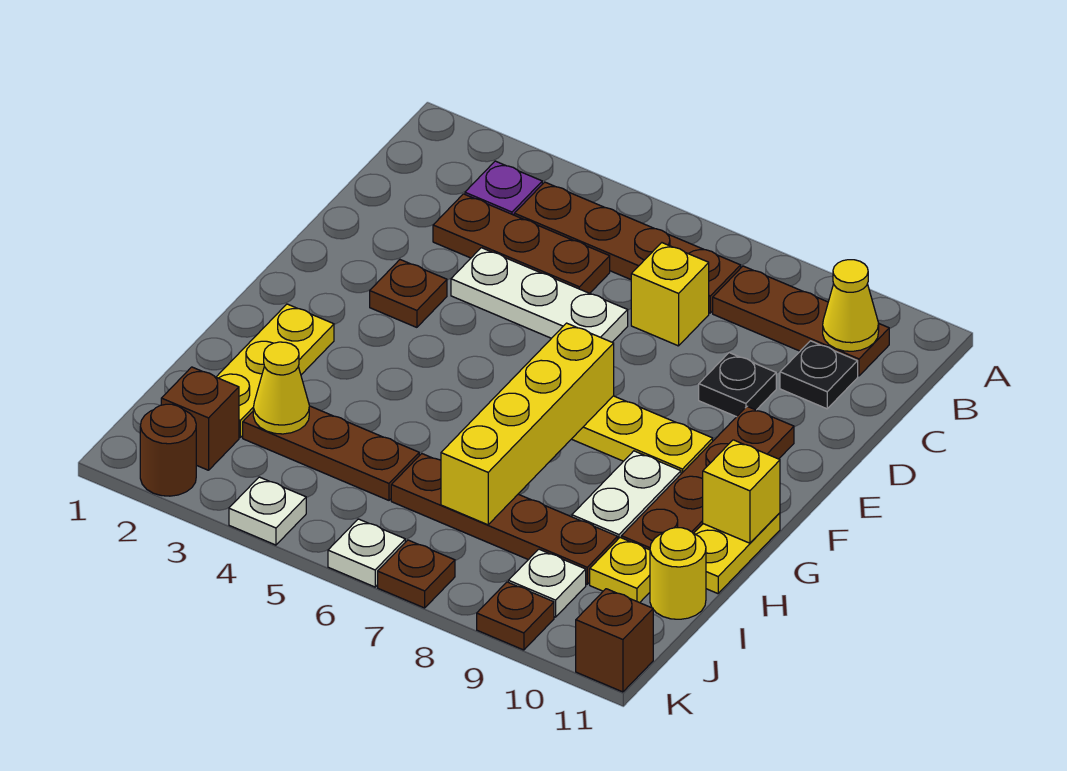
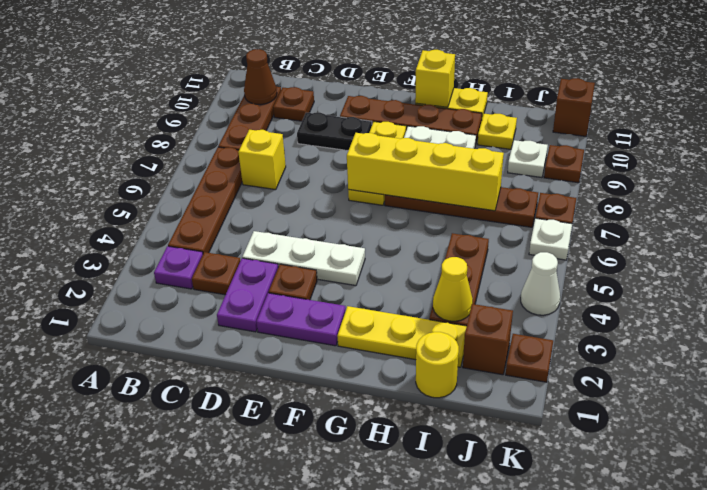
yellow 1x1 cone [823,260,879,351] -> brown 1x1 cone [244,49,277,105]
brown 1x3 plate [433,194,610,293] -> brown 1x1 plate [192,252,240,295]
black 1x1 plate [780,341,858,409] -> brown 1x1 plate [273,87,314,121]
none -> purple 1x2 plate [217,258,278,332]
white 1x3 plate [451,248,628,342] -> white 1x3 plate turned to [242,231,365,286]
black 1x1 plate [699,353,776,417] -> black 1x2 plate [297,113,372,151]
none -> purple 1x2 plate [257,293,346,346]
brown 1x4 plate [391,454,618,584] -> brown 1x4 plate turned to [385,187,538,227]
yellow 1x1 round brick [650,528,706,619] -> yellow 1x1 round brick moved to [416,332,459,398]
brown 1x1 round brick [140,404,196,496] -> brown 1x1 plate [506,334,553,382]
white 1x1 plate [229,477,306,545] -> white 1x1 cone [521,252,560,315]

